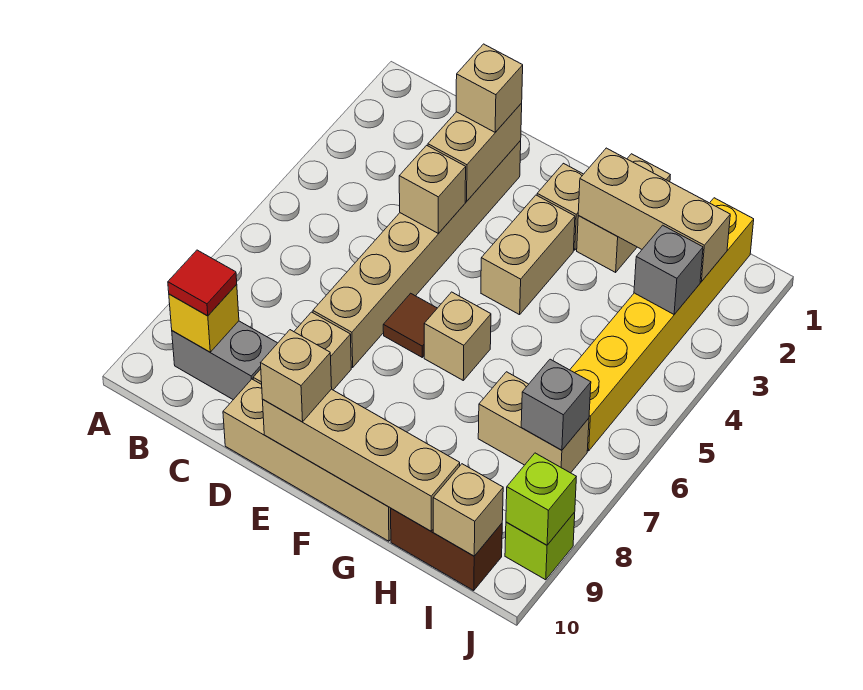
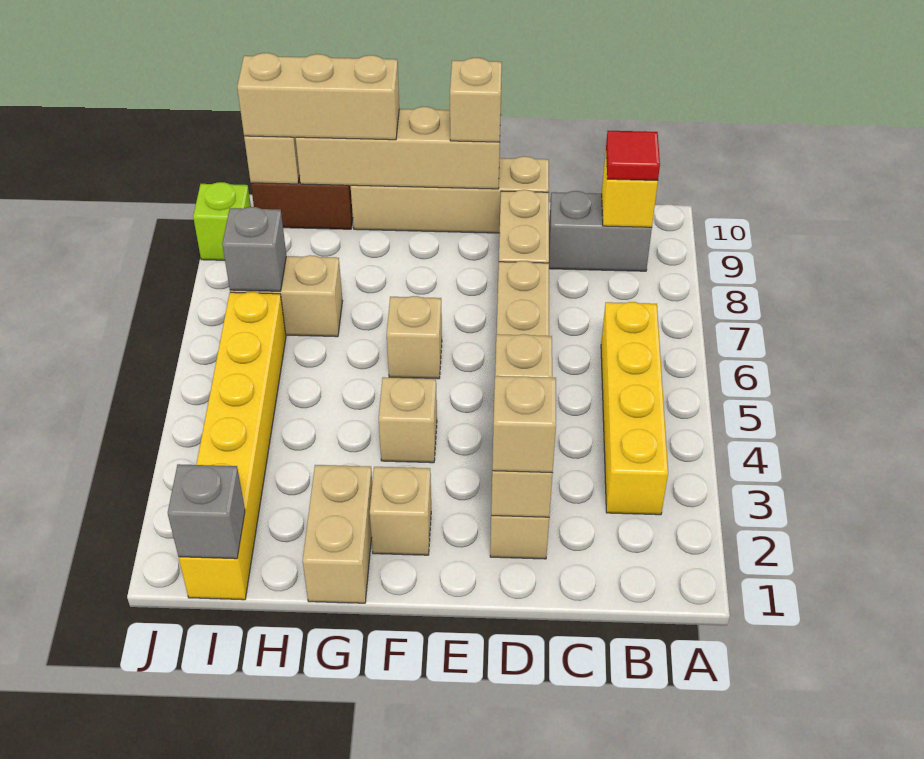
none -> yellow 1x4 brick [601,302,668,515]
brown 1x1 tile [383,293,437,357] -> none
tan 1x2 brick [481,195,575,315] -> tan 1x1 brick [379,377,437,463]
tan 1x3 brick [578,148,730,281] -> tan 1x3 brick moved to [237,53,399,140]
grey 1x1 brick [634,225,703,314] -> grey 1x1 brick moved to [168,464,245,559]
lime 1x1 brick [506,453,576,545] -> none

